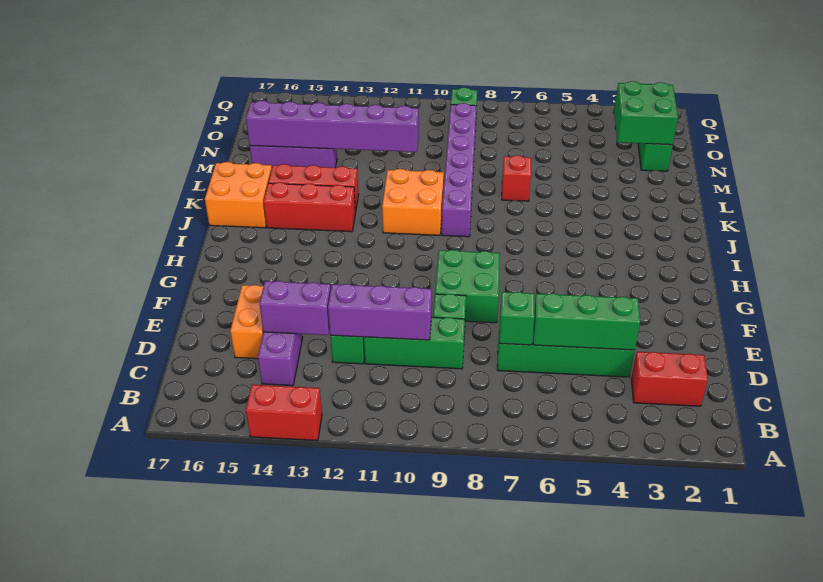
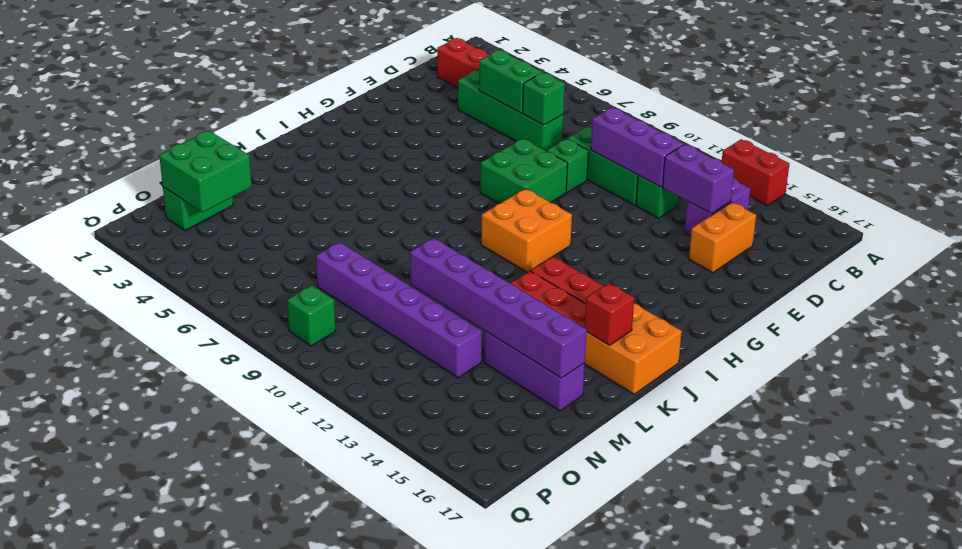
green 1x3 brick [533,293,640,350] -> green 1x2 brick [479,50,542,113]
purple 1x6 brick [442,103,477,237] -> purple 1x6 brick turned to [316,242,482,378]
orange 2x2 brick [382,169,444,235] -> orange 2x2 brick moved to [481,189,572,272]
red 1x1 brick [502,155,531,201] -> red 1x1 brick moved to [585,283,634,345]

